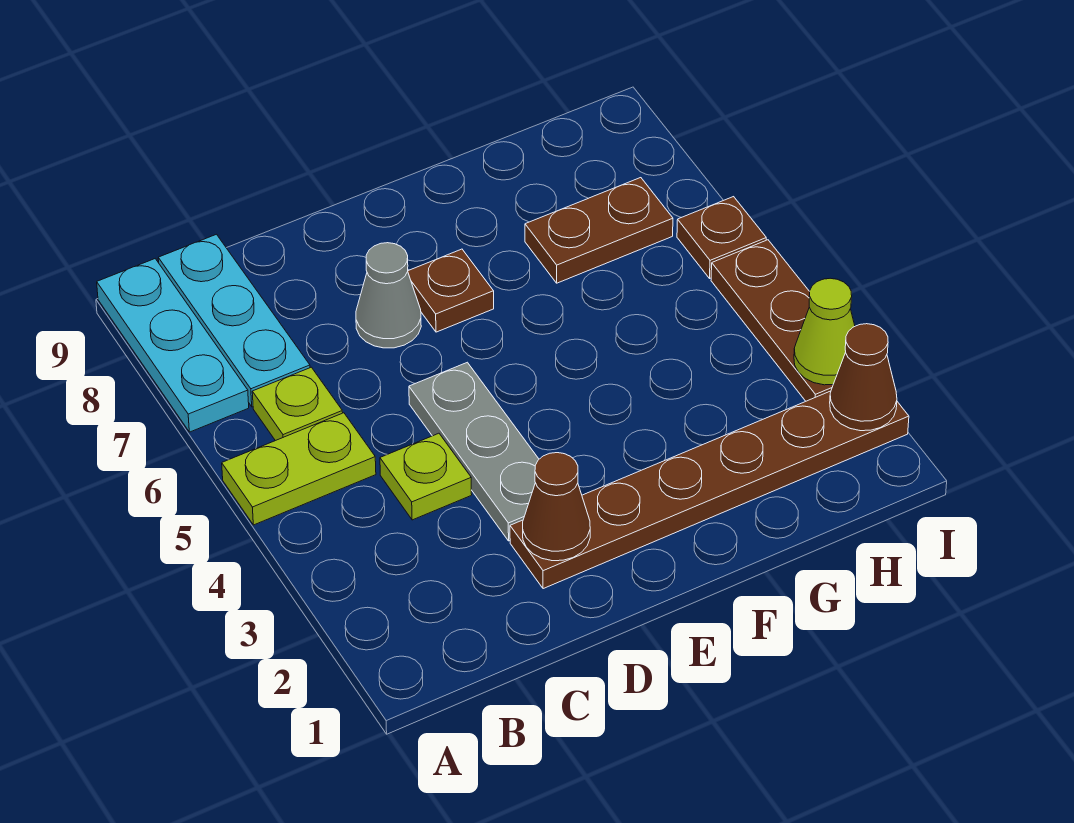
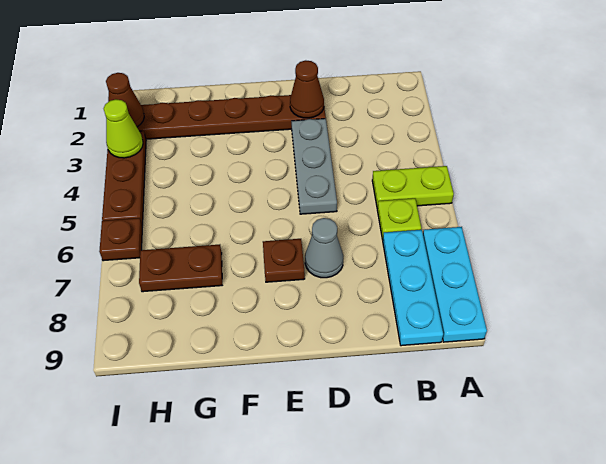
lime 1x1 plate [380,433,472,520] -> none

